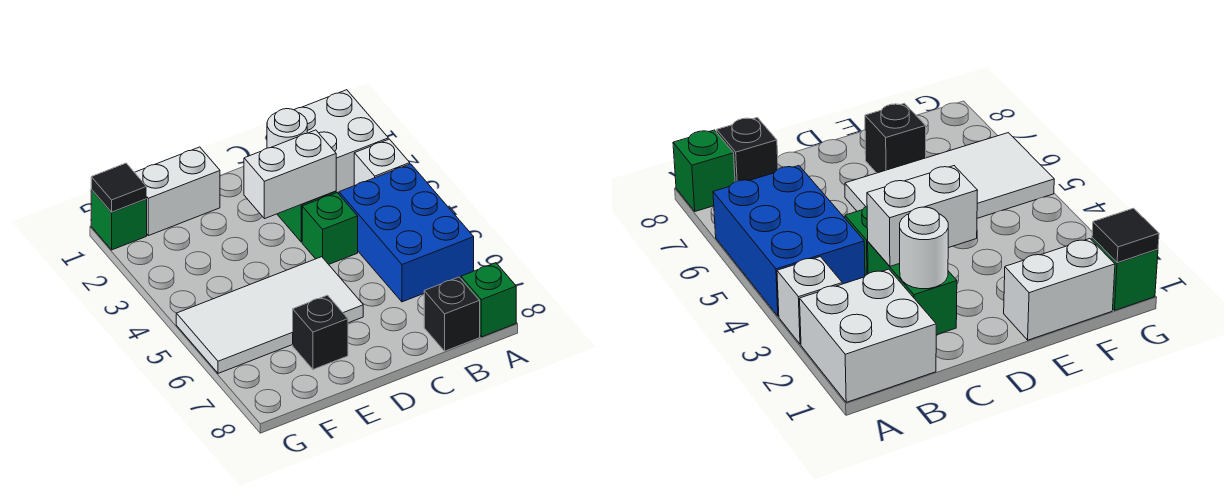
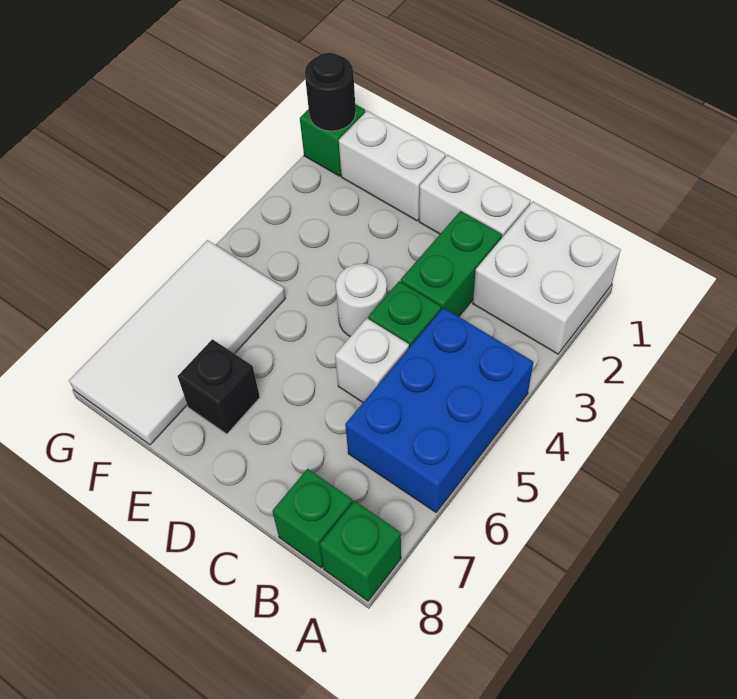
white 1x1 brick [354,139,410,186] -> white 1x1 brick moved to [335,318,409,402]
black 1x1 brick [424,277,480,351] -> green 1x1 brick [272,469,353,568]
white 1x1 round brick [267,109,307,148] -> white 1x1 round brick moved to [336,264,387,337]
white 1x2 brick [244,130,336,219] -> white 1x2 brick moved to [419,155,531,237]
white 2x4 tile [176,257,363,373] -> white 2x4 tile turned to [69,240,285,445]
black 1x1 tile [91,163,147,212] -> black 1x1 round brick [305,53,356,131]

